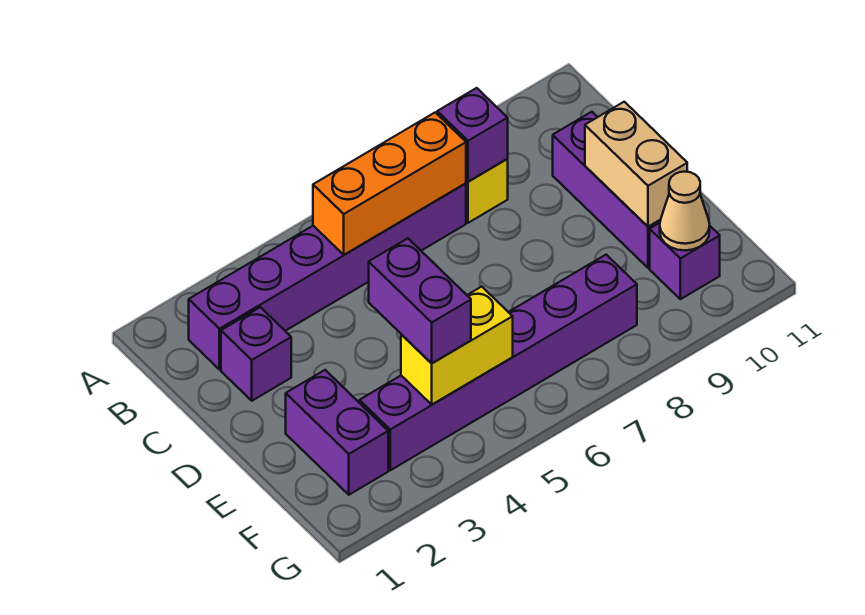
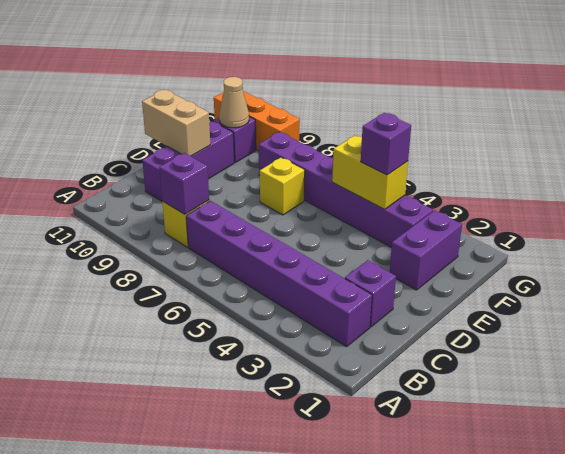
orange 1x3 brick [313,112,466,255] -> orange 1x3 brick moved to [214,91,300,151]
tan 1x2 brick [585,102,687,227] -> tan 1x2 brick turned to [142,90,210,156]
purple 1x2 brick [369,239,471,363] -> purple 1x1 brick [361,113,411,175]
none -> yellow 1x1 brick [260,157,305,215]

